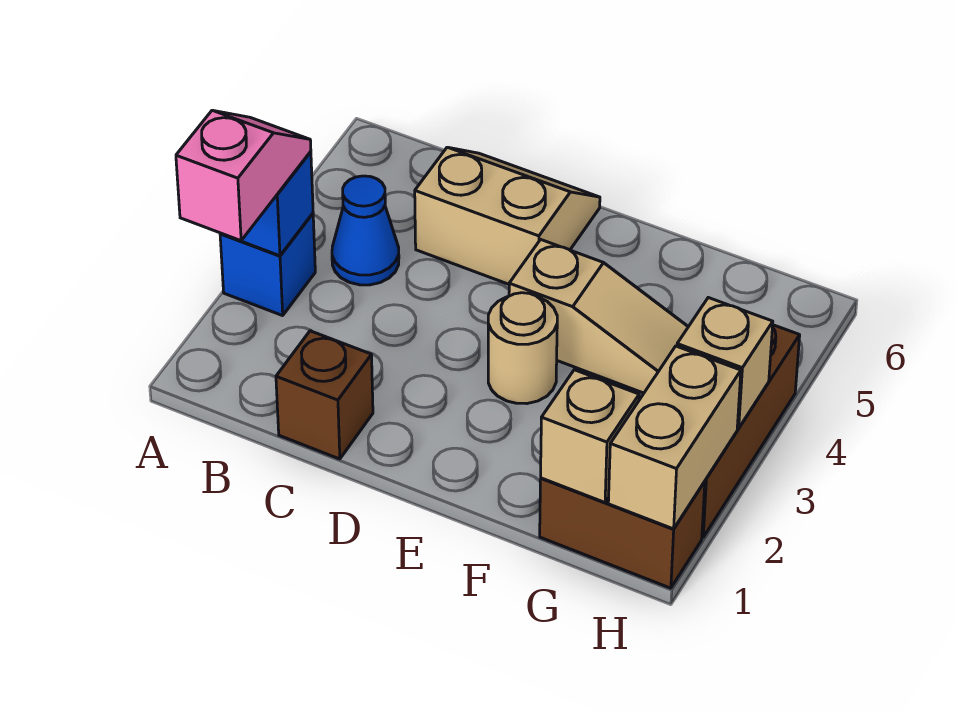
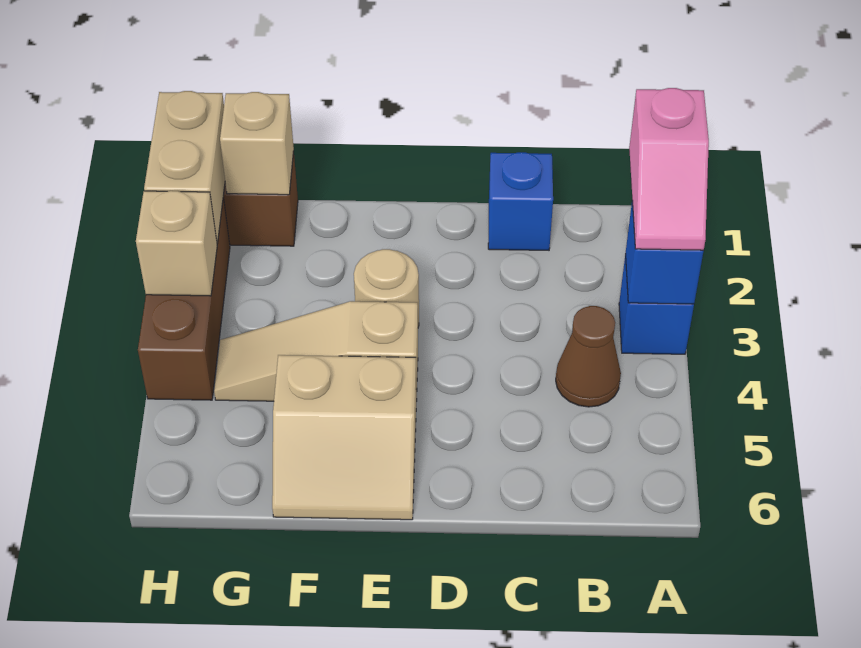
blue 1x1 cone [332,176,399,285] -> brown 1x1 cone [556,306,621,407]
brown 1x1 brick [276,331,373,459] -> blue 1x1 brick [488,152,553,250]
tan 2x2 slope [415,147,600,284] -> tan 2x2 slope moved to [272,355,416,520]

